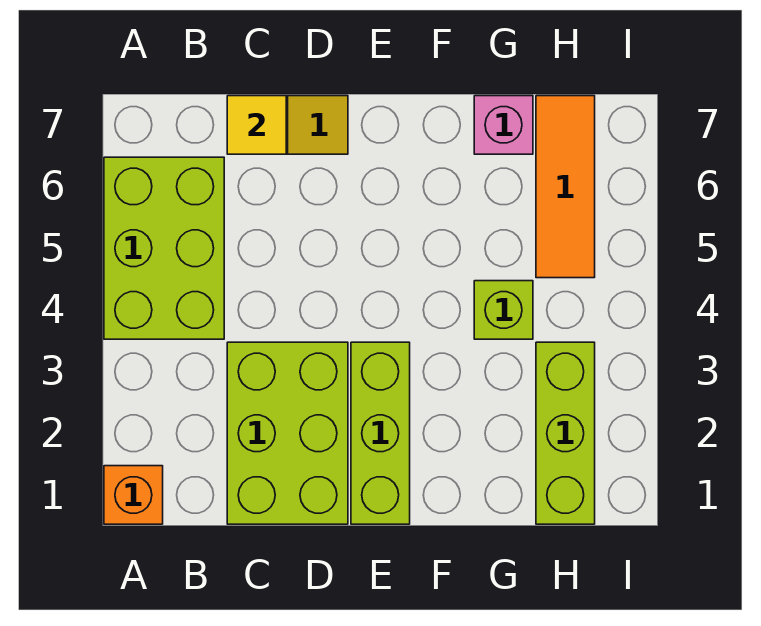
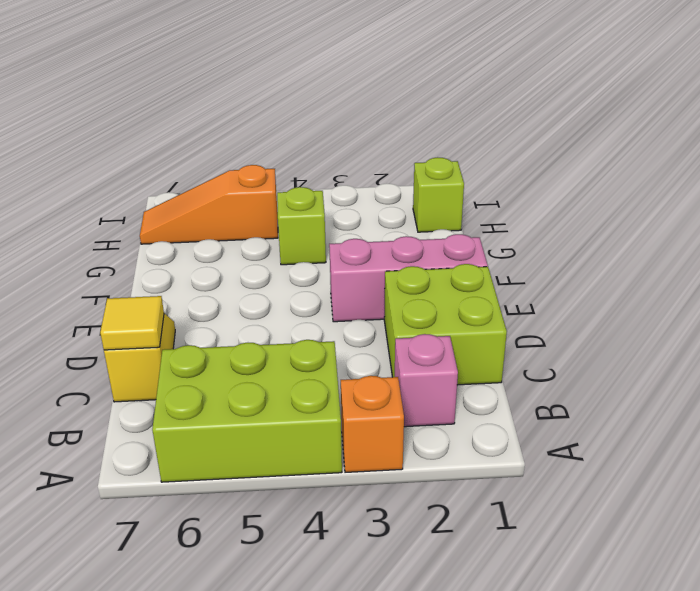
orange 1x1 brick [104,466,163,524] -> orange 1x1 brick moved to [341,376,404,472]
lime 2x3 brick [227,342,348,524] -> lime 2x2 brick [384,264,507,385]
lime 1x3 brick [351,342,410,524] -> pink 1x3 brick [329,234,488,322]
pink 1x1 brick [474,96,533,154] -> pink 1x1 brick moved to [395,334,458,427]
lime 1x3 brick [536,342,595,524] -> lime 1x1 brick [413,157,464,232]
orange 1x3 tile [536,96,595,278] -> orange 1x3 slope [140,165,278,244]

